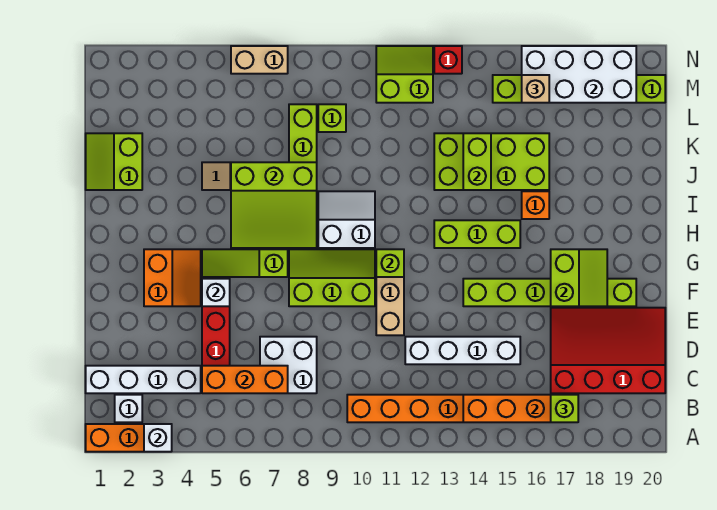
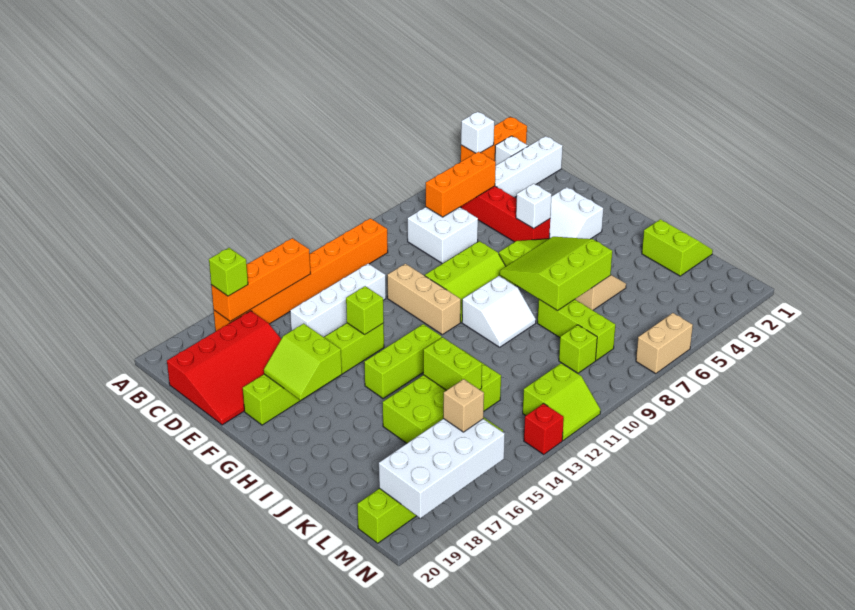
orange 2x2 slope [144,249,201,306] -> white 2x2 slope [549,187,603,239]
lime 1x1 brick [376,249,404,277] -> lime 1x1 brick moved to [346,286,384,334]
orange 1x1 brick [522,191,549,219] -> none

